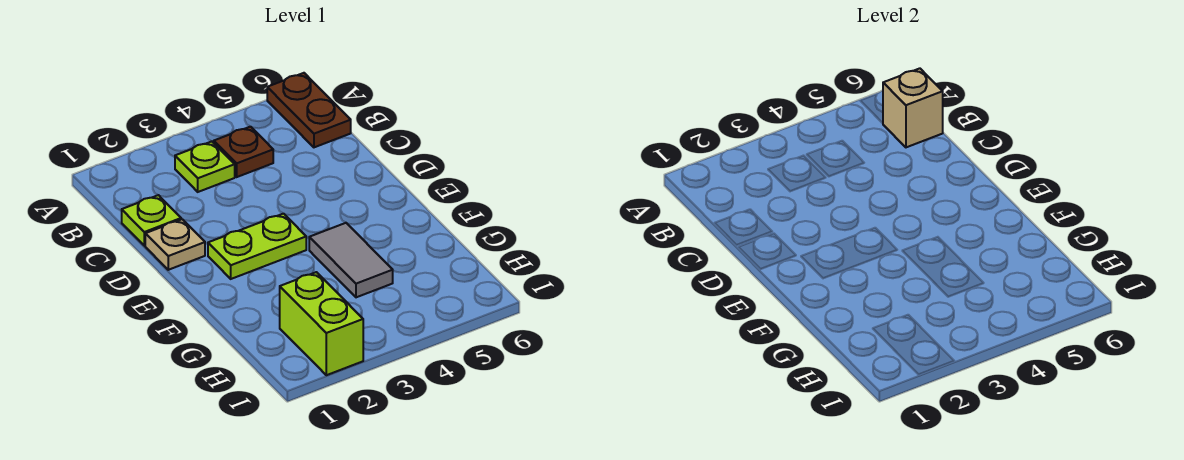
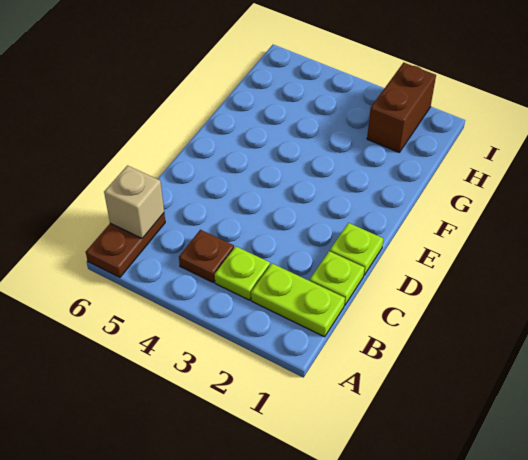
tan 1x1 plate [145,219,205,270] -> lime 1x1 plate [330,223,383,275]
lime 1x2 plate [208,214,306,279] -> lime 1x2 plate moved to [251,264,345,337]
grey 1x2 tile [309,223,393,297] -> none
lime 1x2 brick [280,272,363,375] -> brown 1x2 brick [367,63,436,152]

